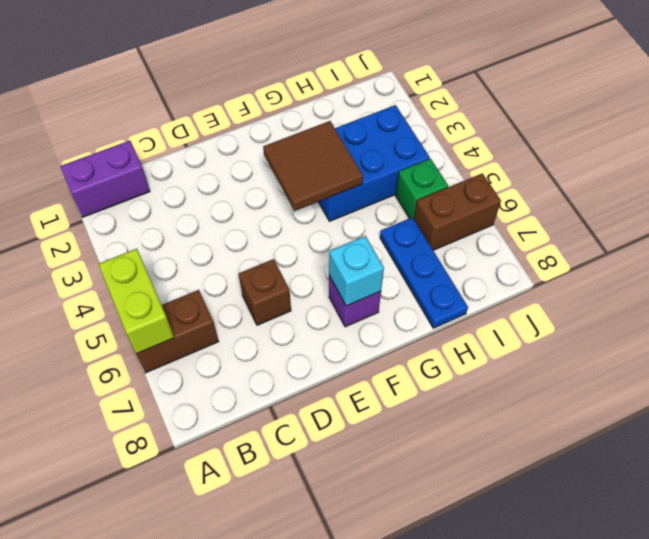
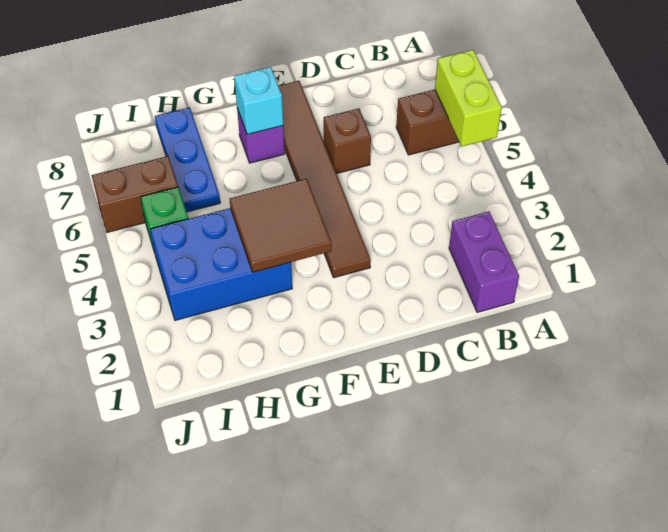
purple 1x2 brick [60,141,150,217] -> purple 1x2 brick turned to [449,212,519,312]
none -> brown 1x6 tile [279,81,371,278]

